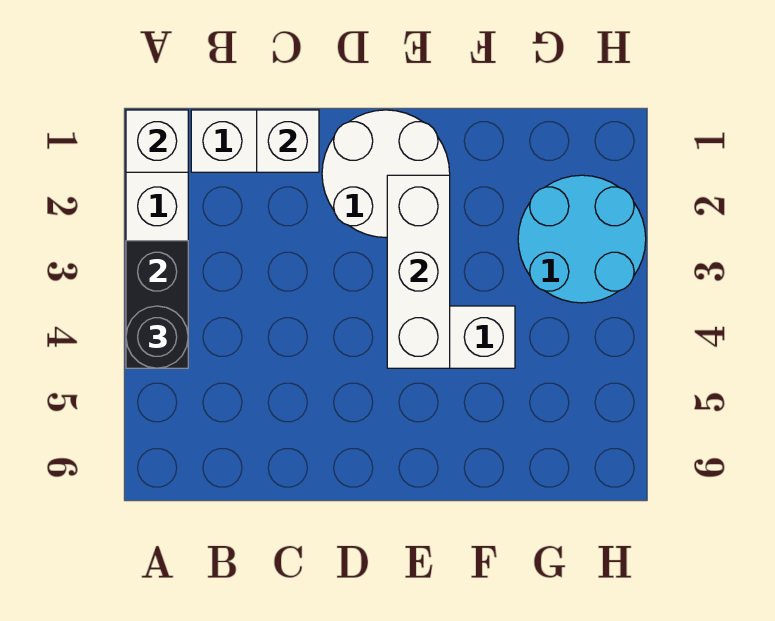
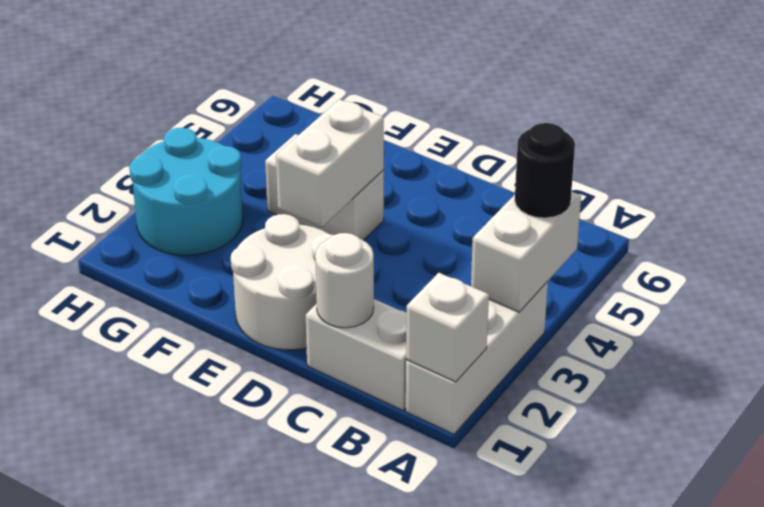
black 1x2 brick [126,241,188,368] -> white 1x2 brick [471,192,581,312]
white 1x1 brick [257,110,319,172] -> white 1x1 round brick [315,233,374,328]
white 1x3 brick [387,175,450,368] -> white 1x2 brick [276,99,384,227]

